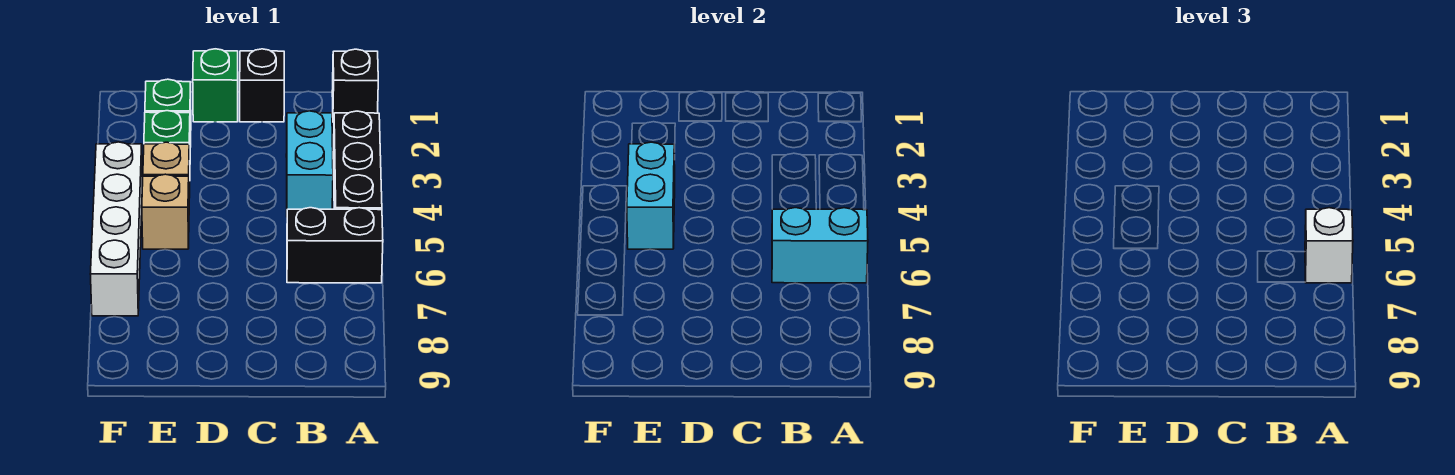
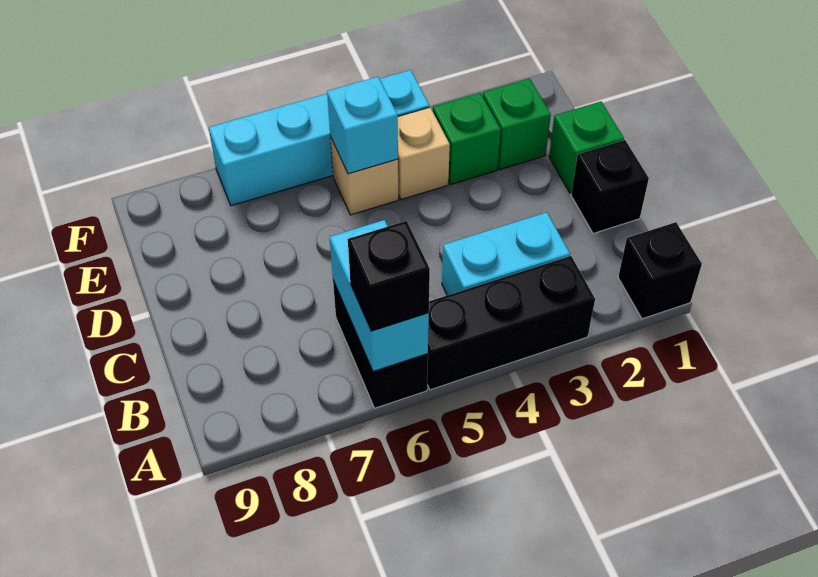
white 1x1 brick [1305,208,1353,283] -> black 1x1 brick [348,221,430,331]
cyan 1x2 brick [627,142,675,249] -> cyan 1x1 brick [327,77,398,174]
white 1x4 brick [90,142,142,316] -> cyan 1x4 brick [209,70,429,206]

